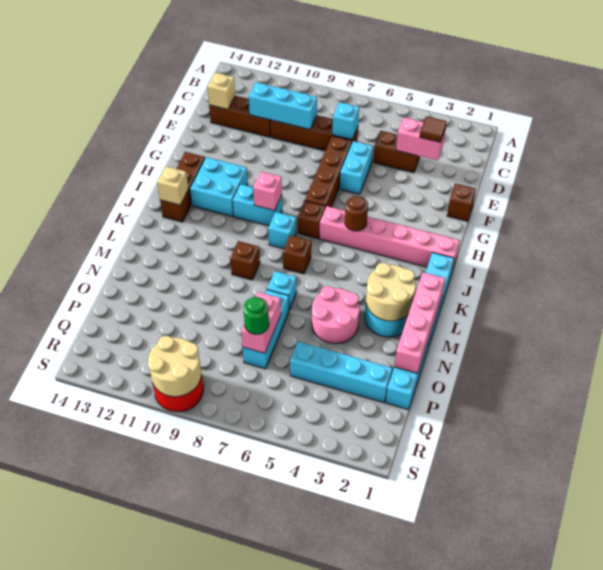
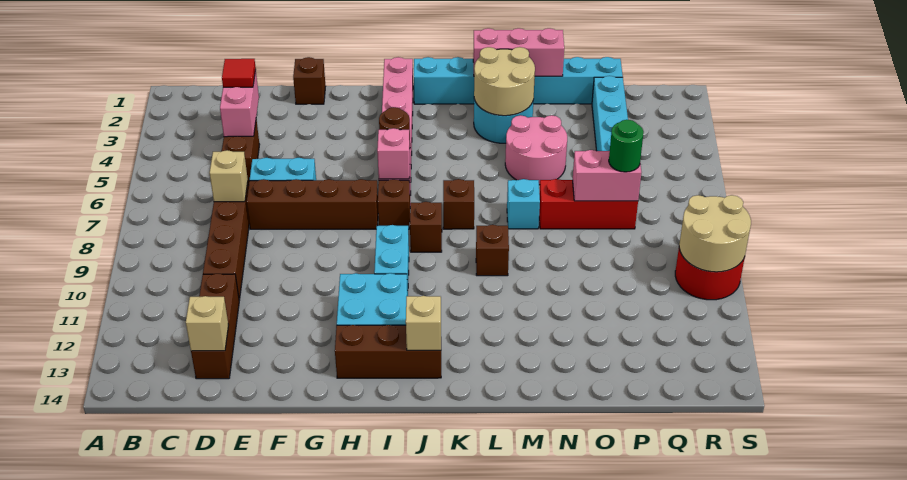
brown 1x1 tile [420,116,447,142] -> red 1x1 tile [222,59,256,87]
cyan 1x1 brick [332,102,359,140] -> tan 1x1 brick [210,150,248,202]
cyan 1x3 brick [249,82,317,129] -> none
pink 1x1 brick [253,172,282,210] -> pink 1x1 brick moved to [377,128,410,179]
cyan 1x1 brick [268,212,296,249] -> brown 1x1 brick [410,202,442,252]
pink 1x4 brick [394,272,445,373] -> pink 1x3 brick [473,28,564,76]
cyan 1x3 brick [243,290,289,369] -> red 1x3 brick [539,179,638,229]

